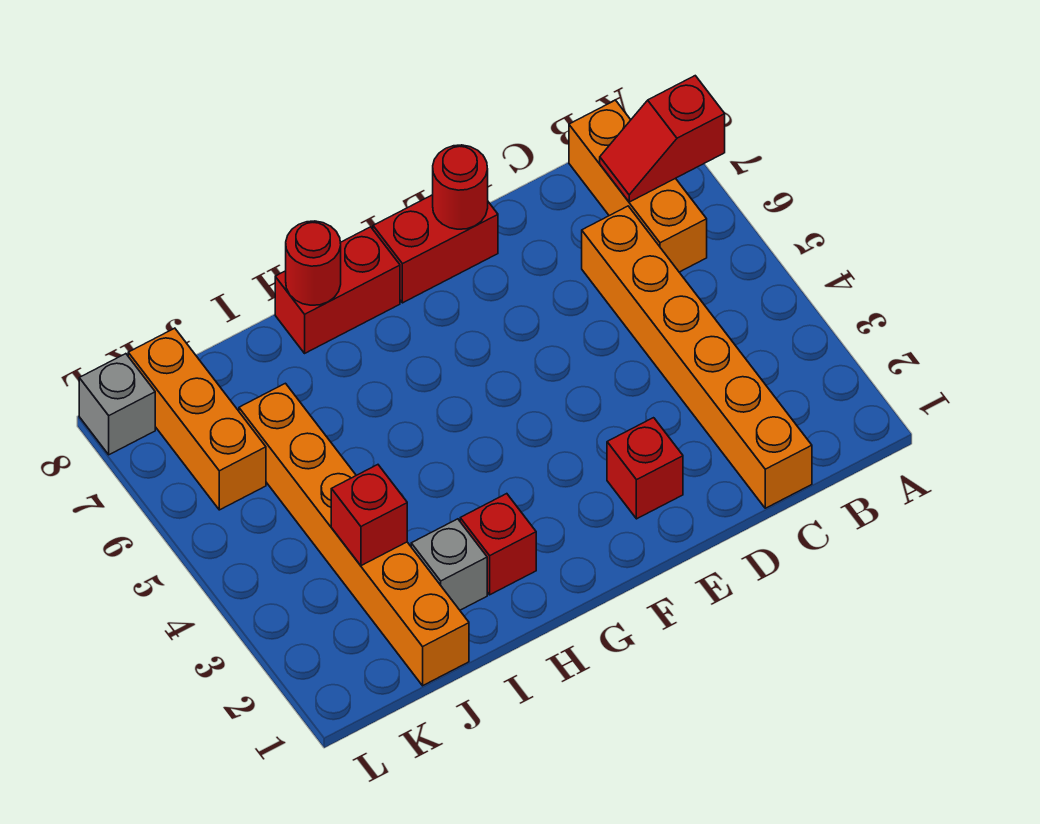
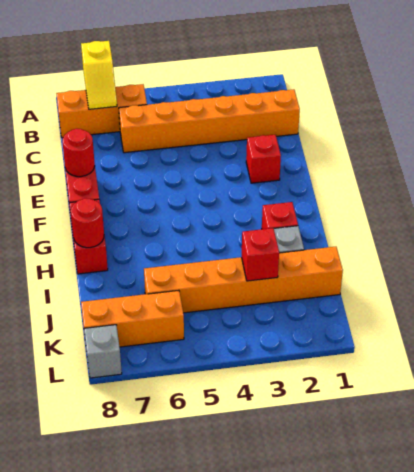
red 1x2 slope [600,76,725,202] -> yellow 1x2 slope [81,41,117,109]

